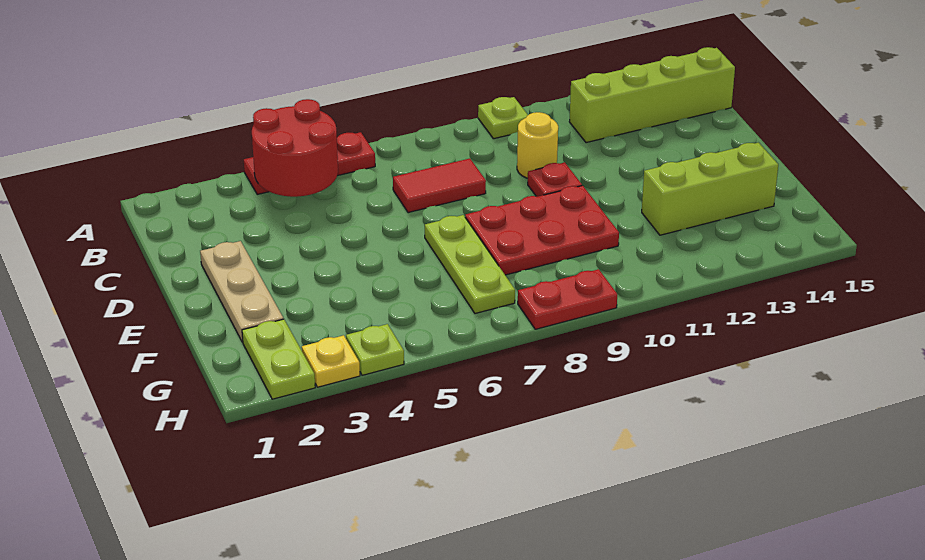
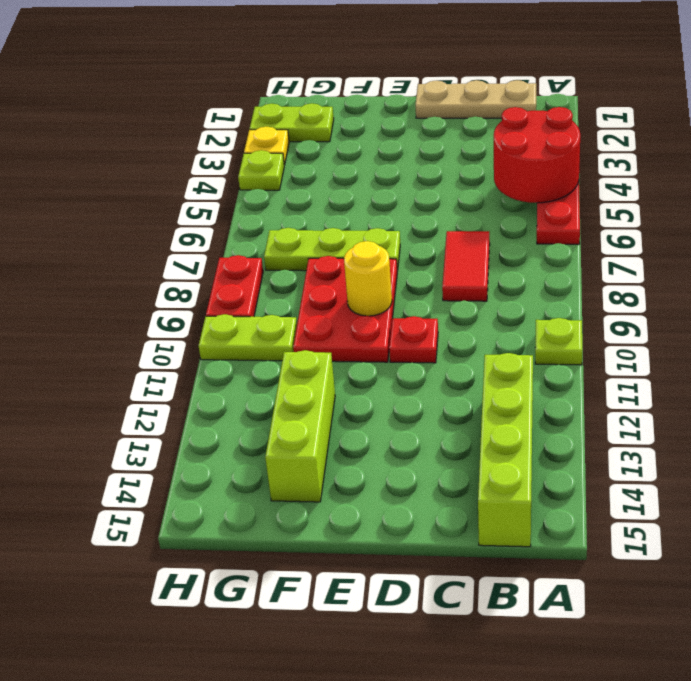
yellow 1x1 round brick [517,112,558,178] -> yellow 1x1 round brick moved to [344,241,392,316]
tan 1x3 plate [200,241,283,342] -> tan 1x3 plate moved to [415,80,536,118]
none -> lime 1x2 plate [199,314,297,361]

